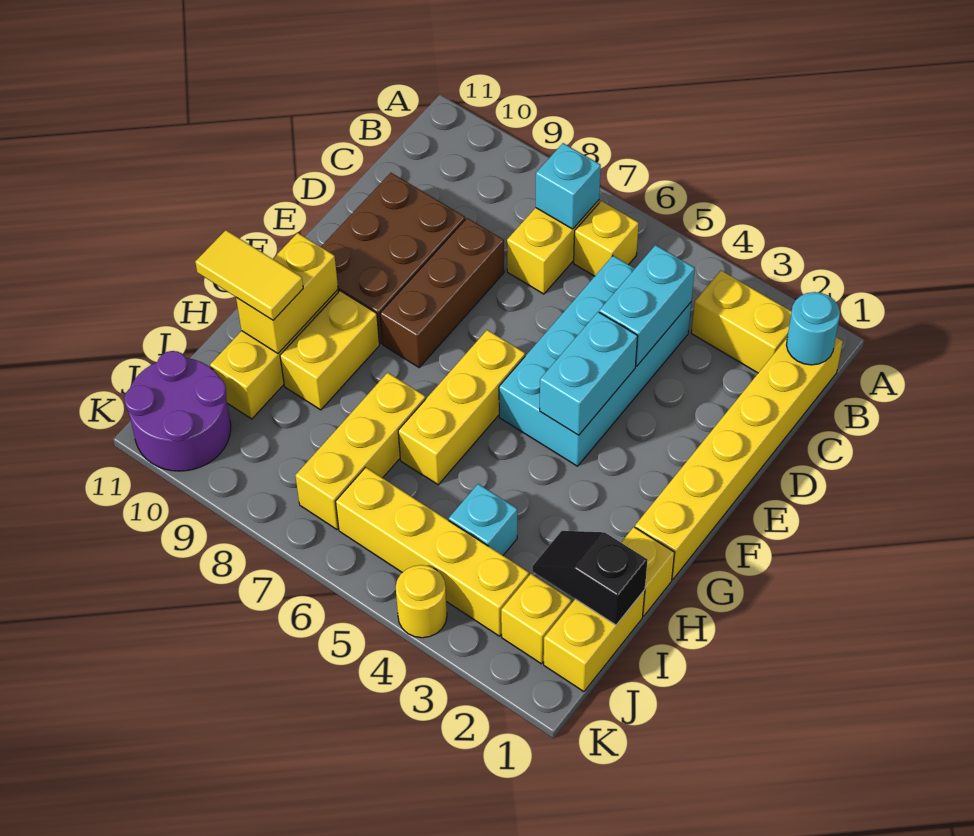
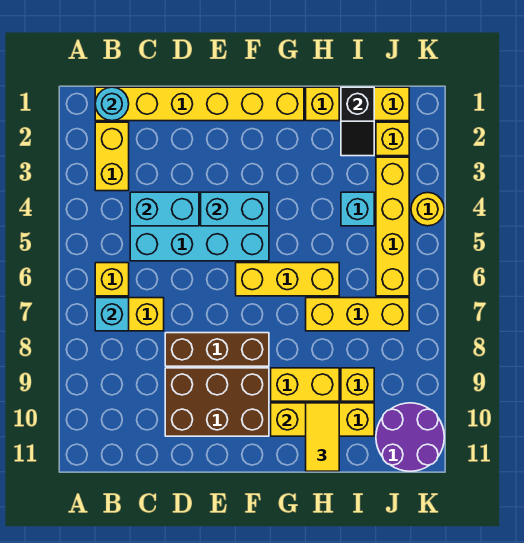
none -> yellow 1x1 brick [341,368,374,401]

